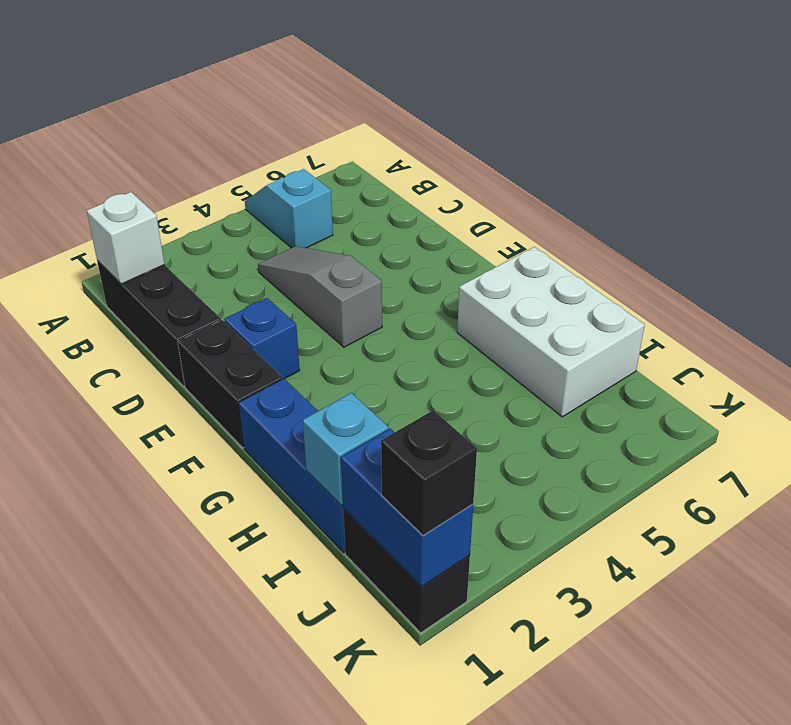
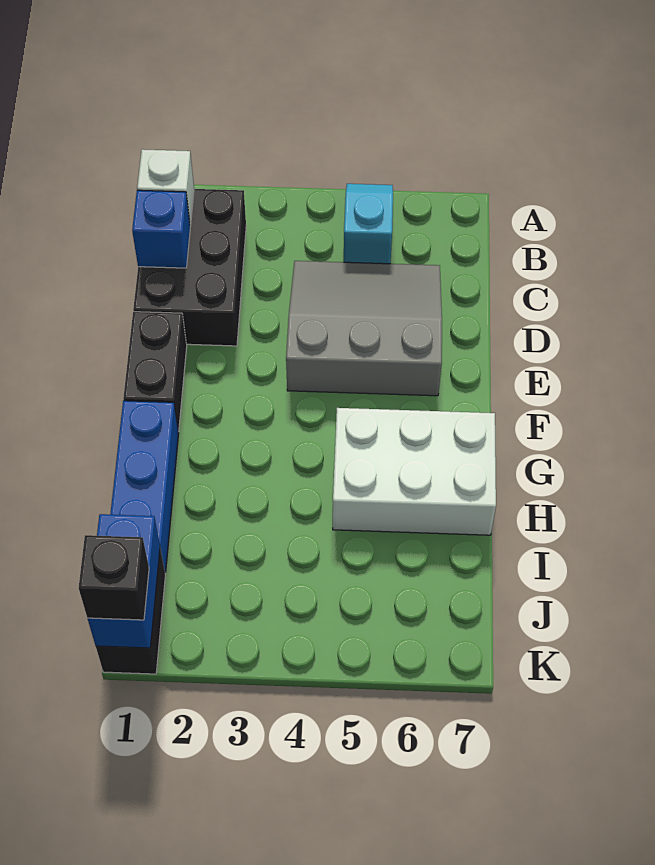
black 1x3 brick [97,261,221,387] -> black 2x3 brick [133,189,246,346]
grey 1x3 slope [258,246,382,347] -> grey 3x3 slope [286,261,442,396]
blue 1x1 brick [224,298,300,379] -> blue 1x1 brick moved to [132,190,190,268]
white 2x3 brick [457,247,645,417] -> white 2x3 brick turned to [333,408,496,535]
cyan 1x1 brick [303,393,388,506] -> none

